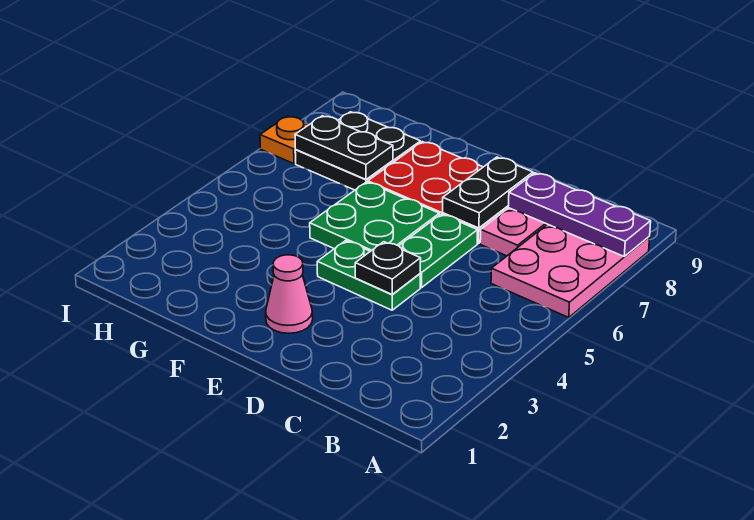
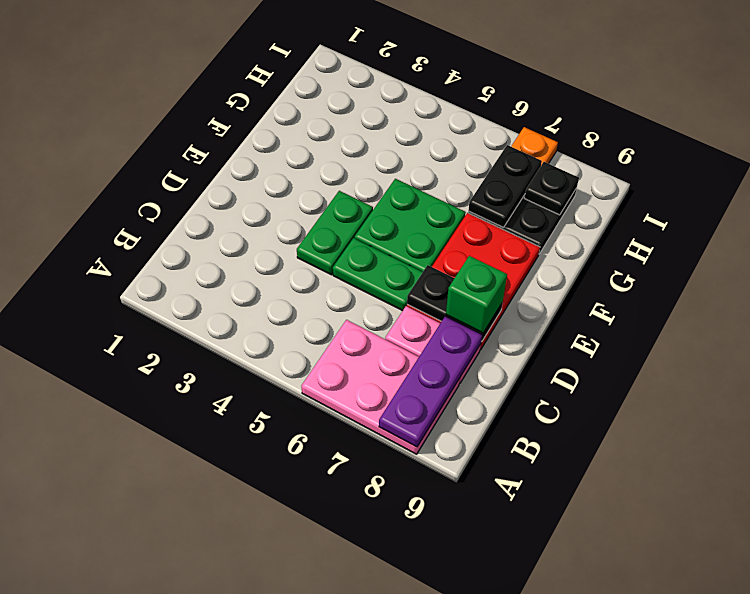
black 1x1 plate [355,242,421,295] -> black 1x1 plate moved to [525,162,579,215]
none -> green 1x1 brick [446,256,507,333]
pink 1x1 cone [266,255,313,333] -> none

